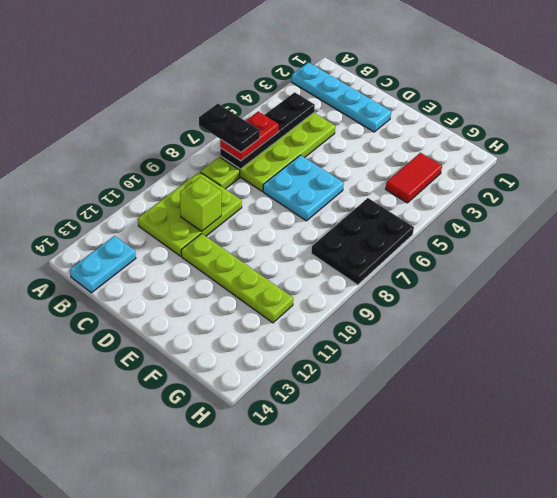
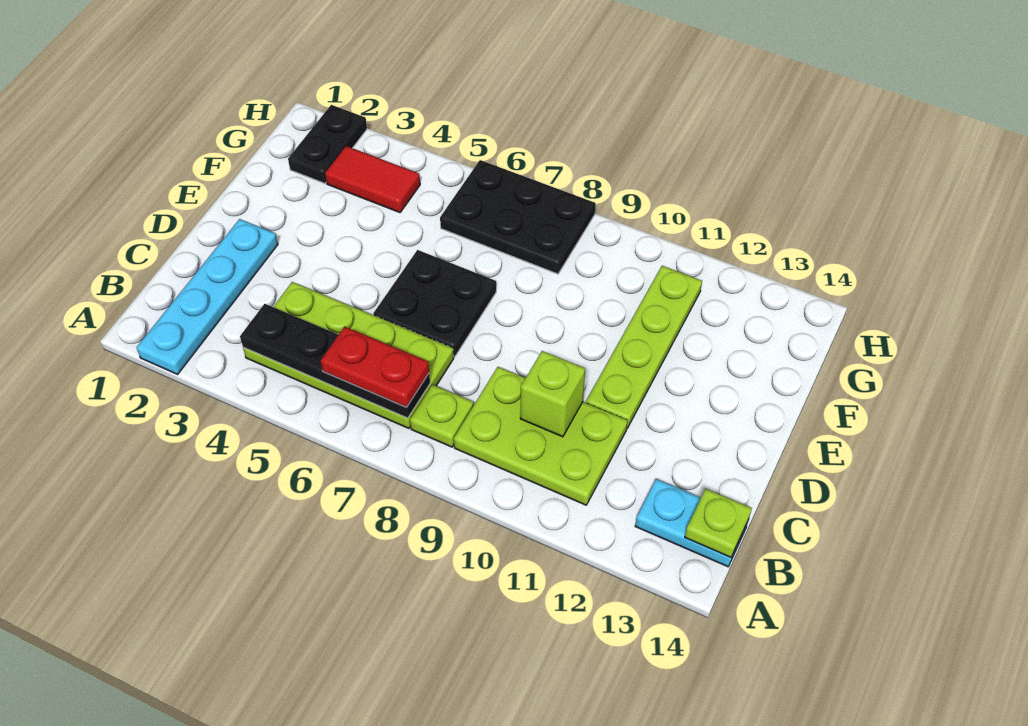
black 1x2 plate [199,104,260,152] -> black 1x2 plate moved to [288,105,367,183]
none -> lime 1x1 plate [685,489,752,557]
cyan 2x2 plate [263,155,344,221] -> black 2x2 plate [373,250,496,357]

